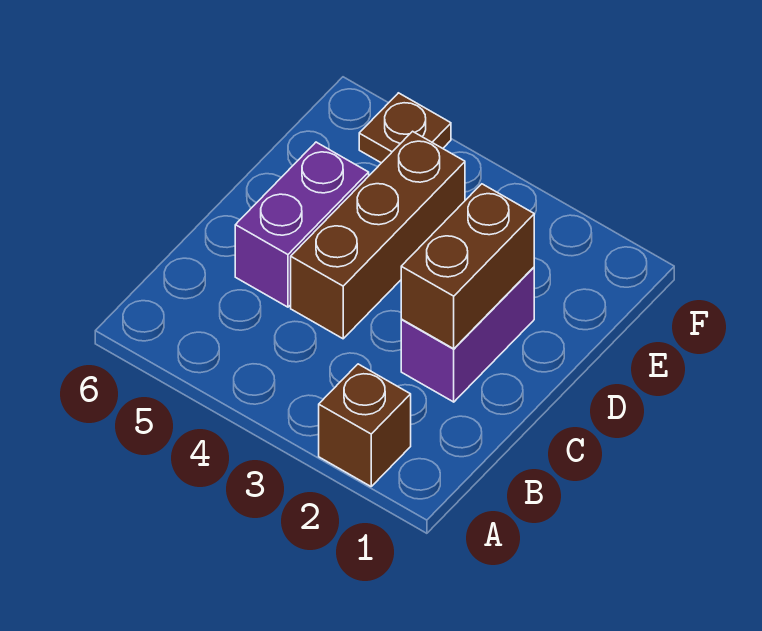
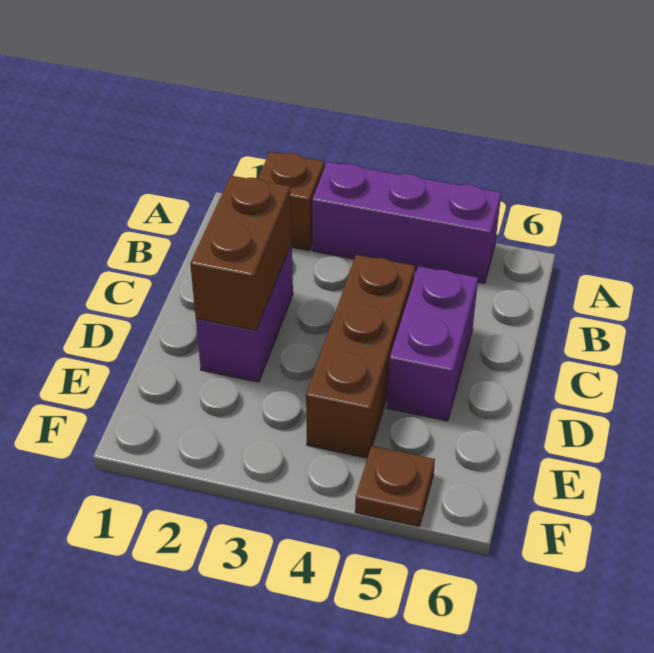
none -> purple 1x3 brick [312,162,501,283]

